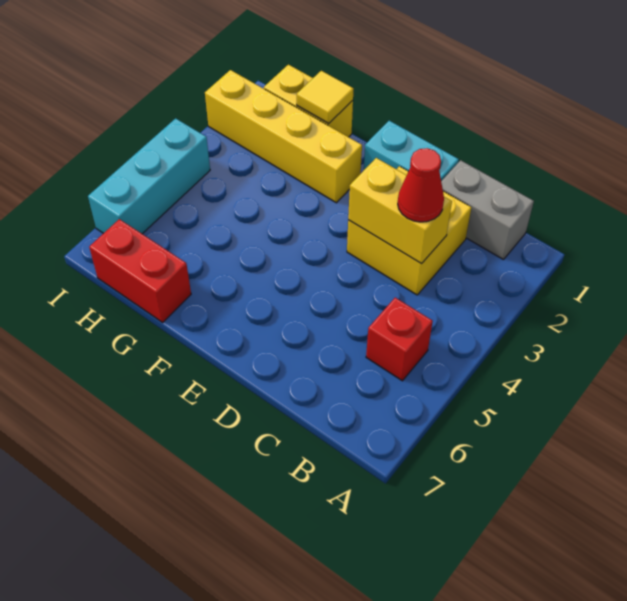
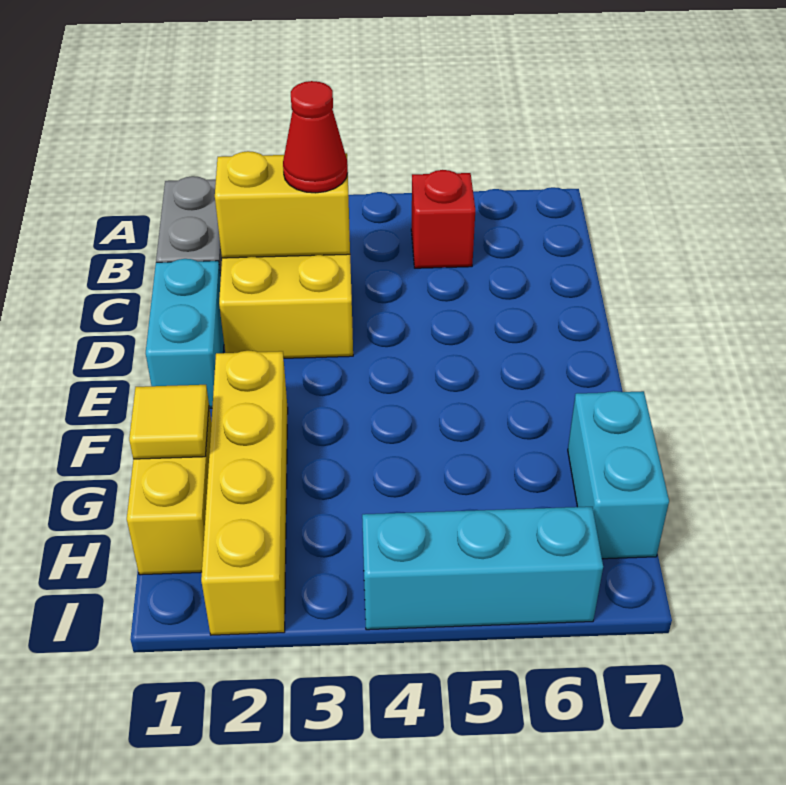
yellow 1x2 brick [348,158,452,264] -> yellow 1x2 brick turned to [215,151,350,258]
red 1x2 brick [89,219,191,322] -> cyan 1x2 brick [568,391,669,559]

